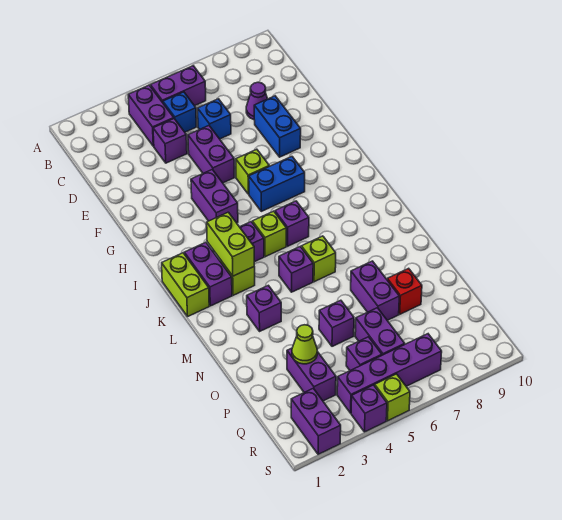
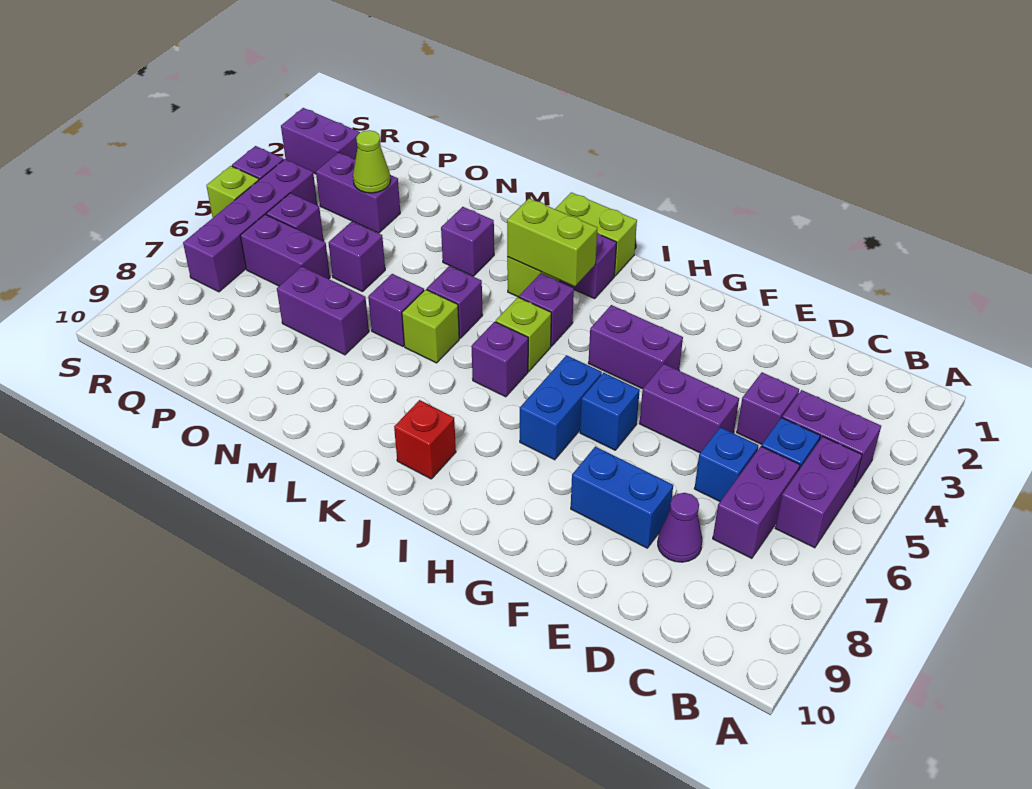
none -> purple 1x2 brick [713,446,800,558]
lime 1x1 brick [236,149,269,194] -> blue 1x1 brick [580,373,640,450]
none -> purple 1x1 brick [368,274,424,346]
red 1x1 brick [387,268,422,314] -> red 1x1 brick moved to [394,400,456,479]

